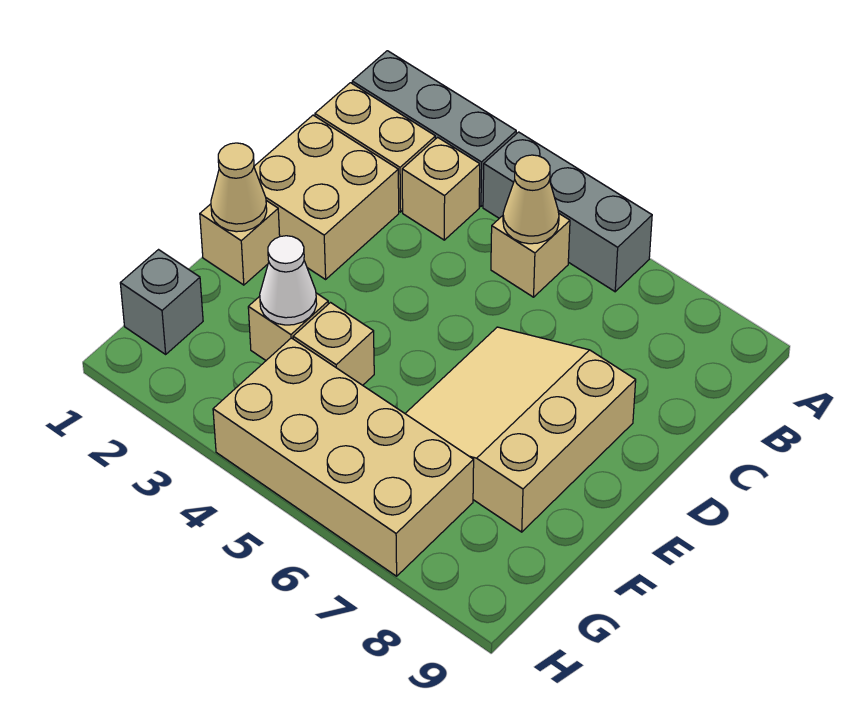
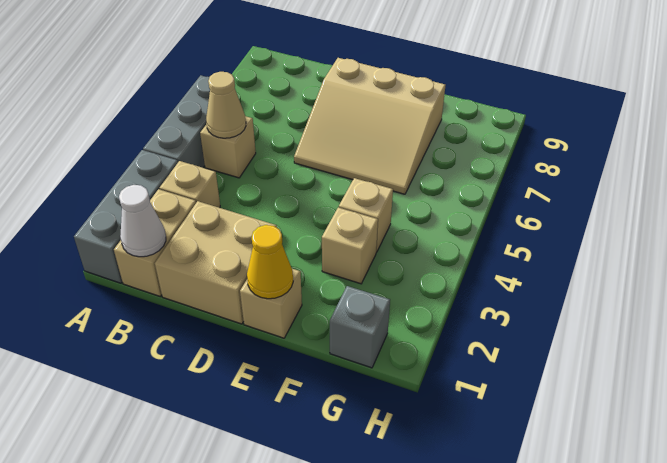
tan 1x1 cone [211,143,267,232] -> yellow 1x1 cone [247,225,293,299]
white 1x1 cone [260,236,317,325] -> white 1x1 cone moved to [119,185,166,257]
tan 2x4 brick [213,338,474,576] -> none

